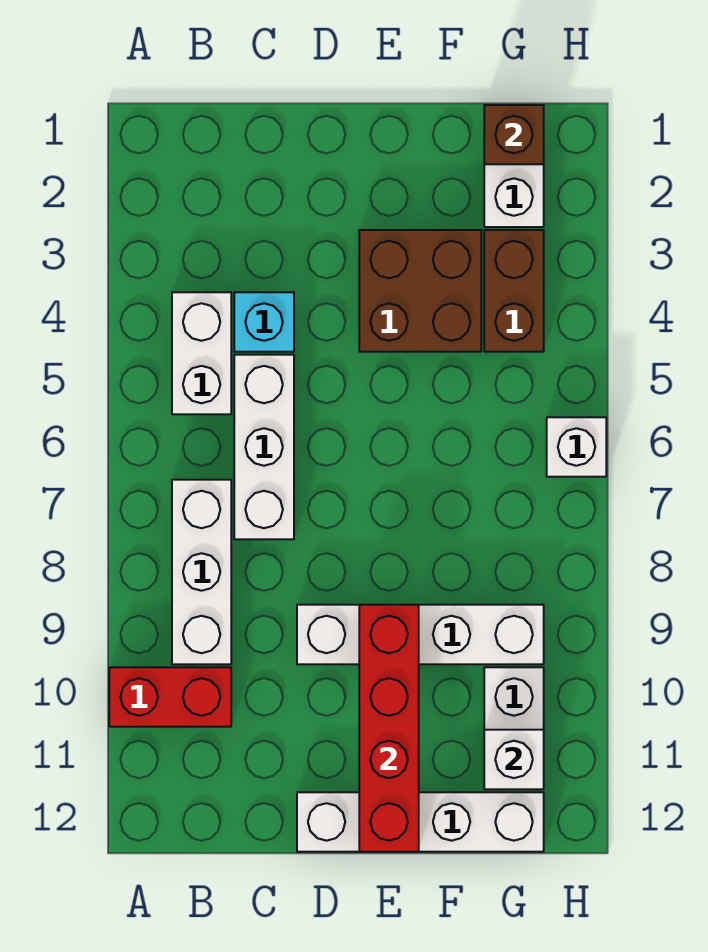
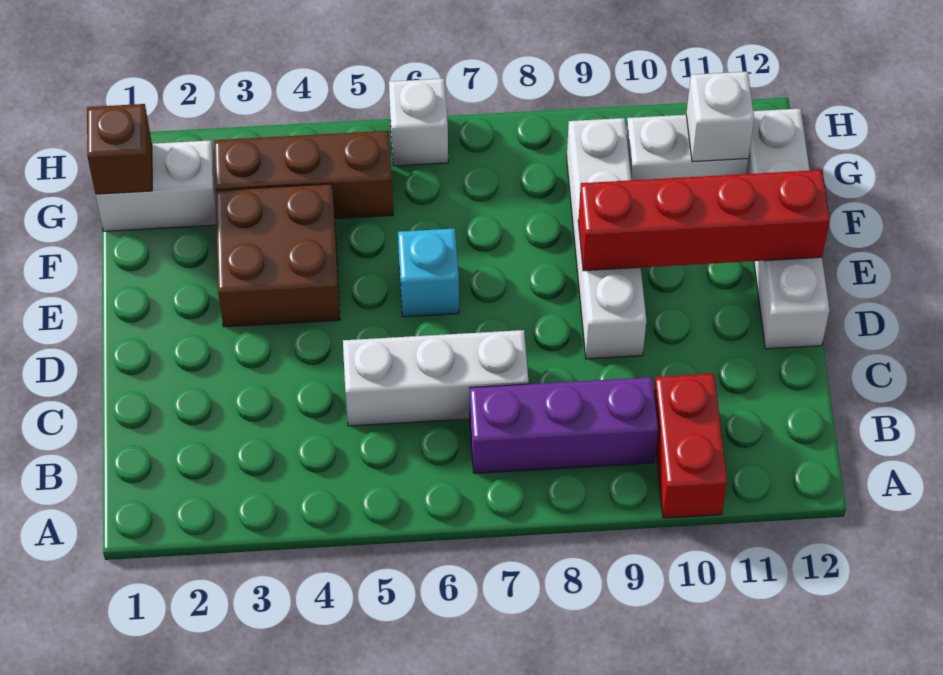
white 1x2 brick [172,292,231,414] -> none
white 1x3 brick [172,480,231,664] -> purple 1x3 brick [470,377,658,473]
cyan 1x1 brick [234,292,294,352] -> cyan 1x1 brick moved to [398,229,459,317]
brown 1x2 brick [484,230,544,352] -> brown 1x3 brick [214,131,393,219]

